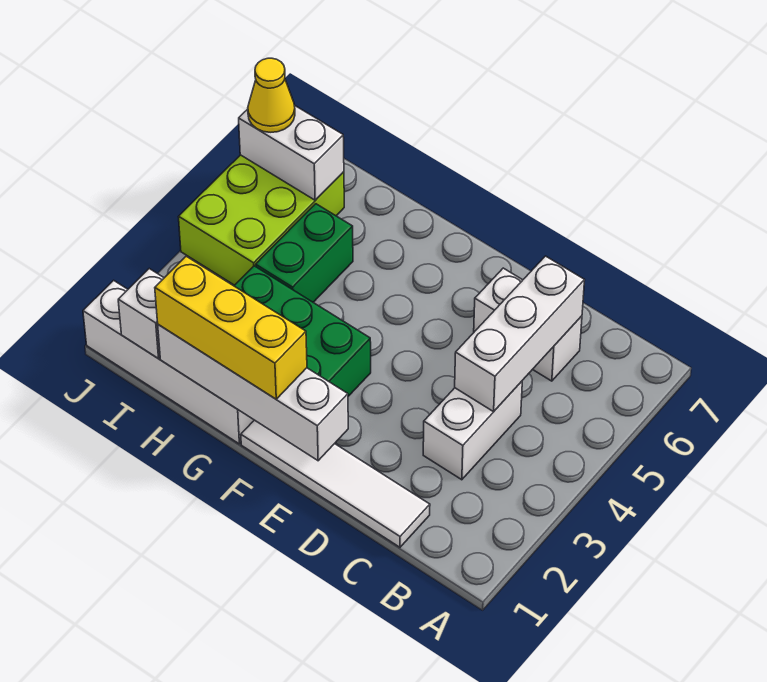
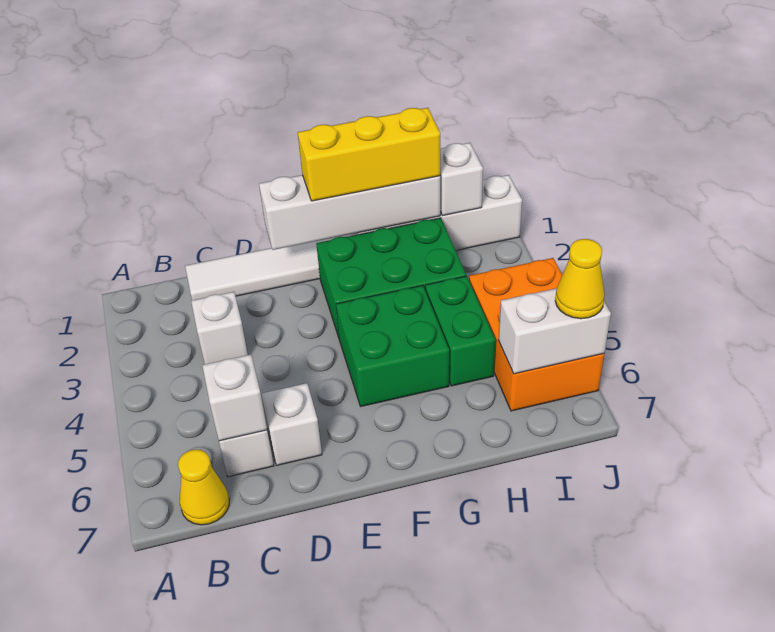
none -> yellow 1x1 cone [178,449,229,525]
white 1x2 brick [423,381,522,480] -> white 1x1 brick [191,292,248,364]
white 1x3 brick [455,256,585,412] -> white 1x1 brick [202,354,267,441]
none -> green 2x2 brick [336,285,449,406]
lime 2x3 brick [178,155,344,285] -> orange 2x3 brick [469,258,604,411]

